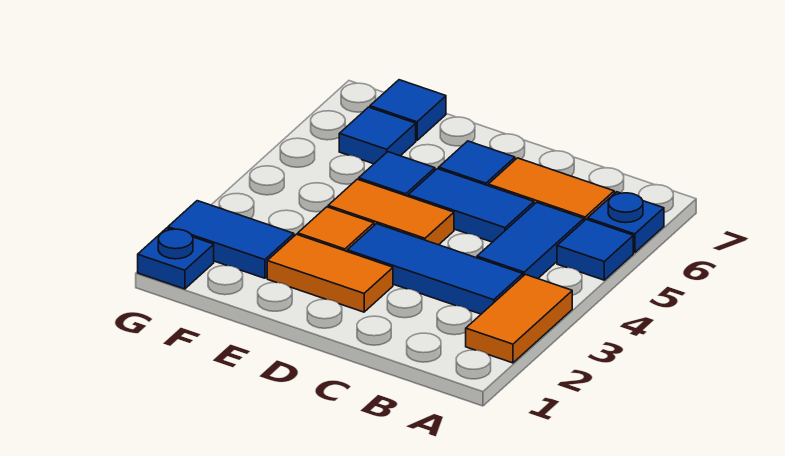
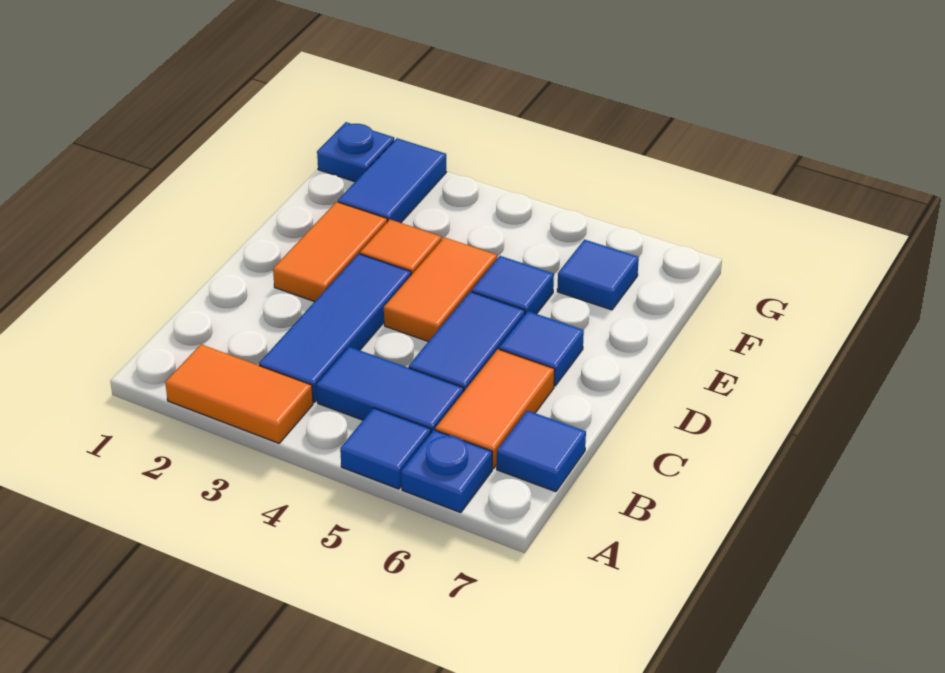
blue 1x1 tile [370,80,446,140] -> blue 1x1 tile moved to [497,410,586,492]

